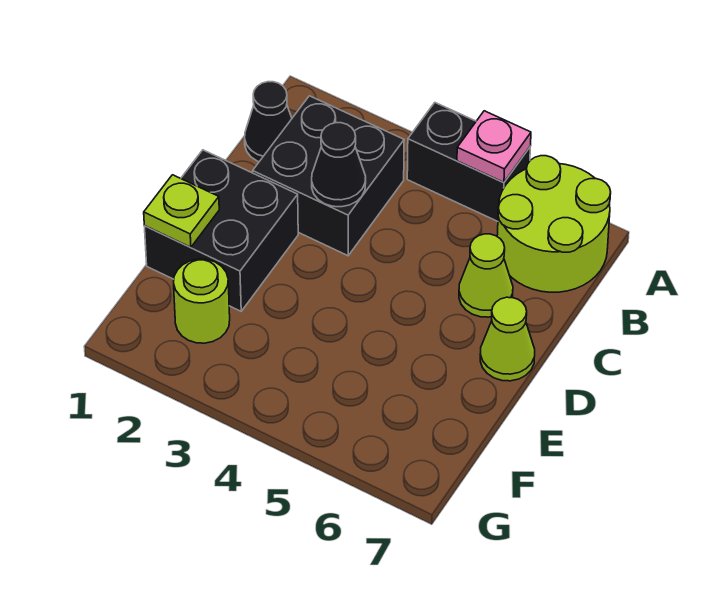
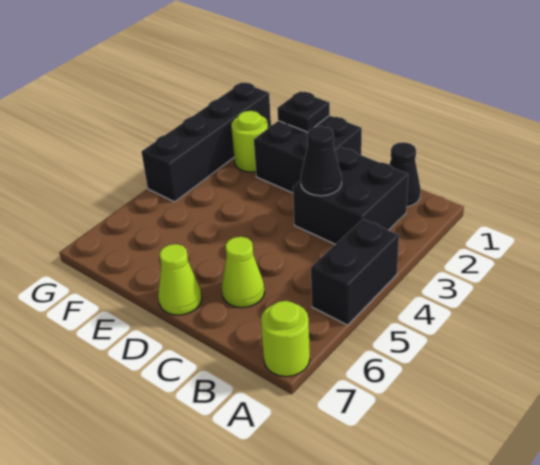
pink 1x1 plate [457,111,531,182] -> none
lime 2x2 round brick [497,156,611,292] -> lime 1x1 round brick [261,301,310,377]
lime 1x1 plate [144,175,219,247] -> black 1x1 plate [277,92,330,132]
none -> black 1x4 brick [142,83,271,202]

